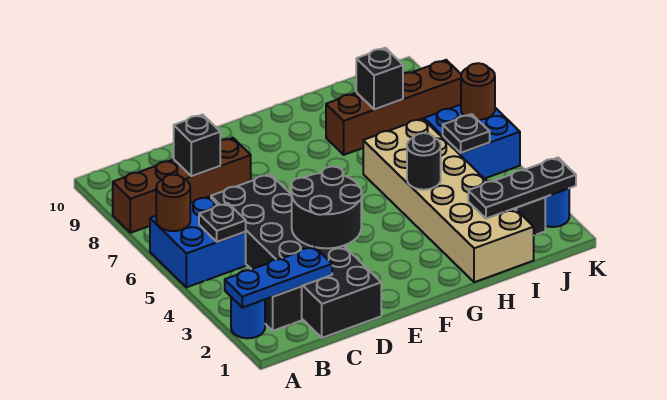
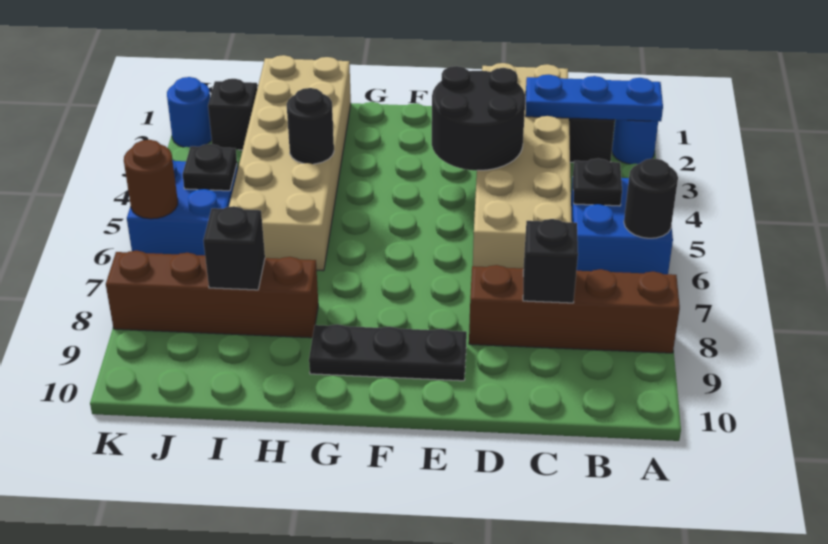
brown 1x1 round brick [156,175,190,231] -> black 1x1 round brick [624,158,678,238]
black 2x6 brick [211,174,381,338] -> tan 2x6 brick [473,63,572,268]
black 1x3 plate [468,158,576,219] -> black 1x3 plate moved to [309,324,467,381]

